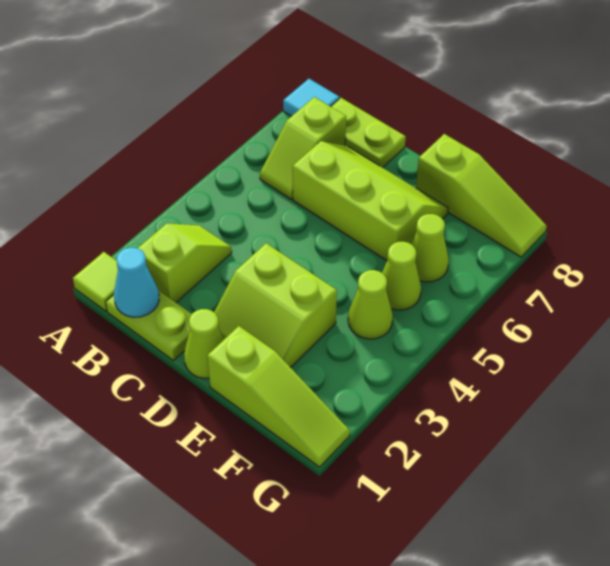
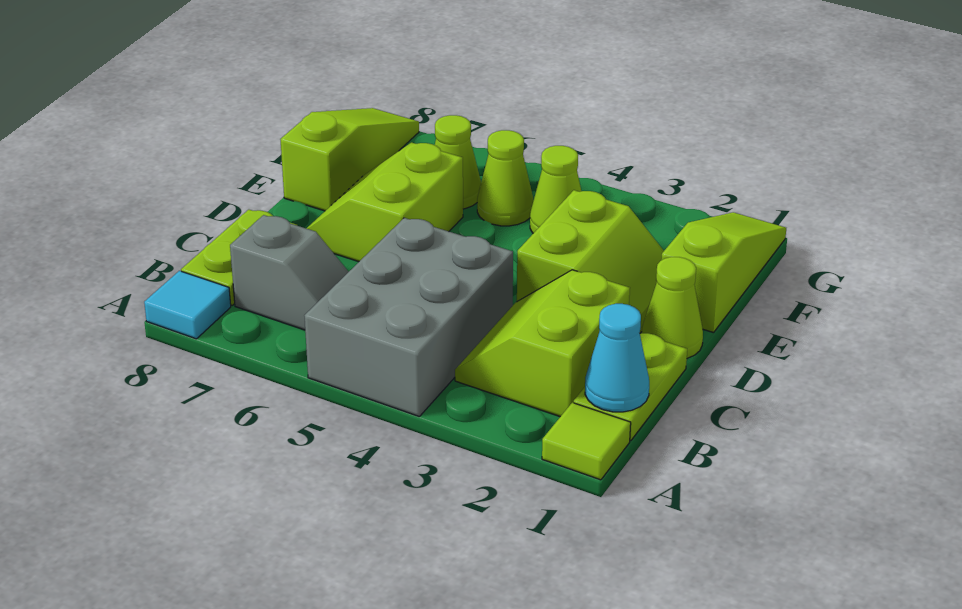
none -> grey 2x3 brick [304,218,513,416]
lime 1x2 slope [138,224,232,302] -> lime 2x2 slope [455,270,630,417]
lime 1x2 slope [260,97,346,199] -> grey 1x2 slope [230,215,348,330]
lime 2x3 slope [293,141,448,261] -> lime 2x2 slope [306,142,463,262]

